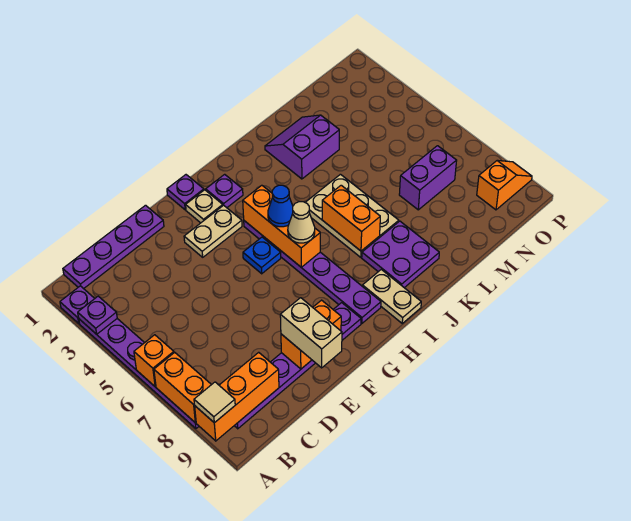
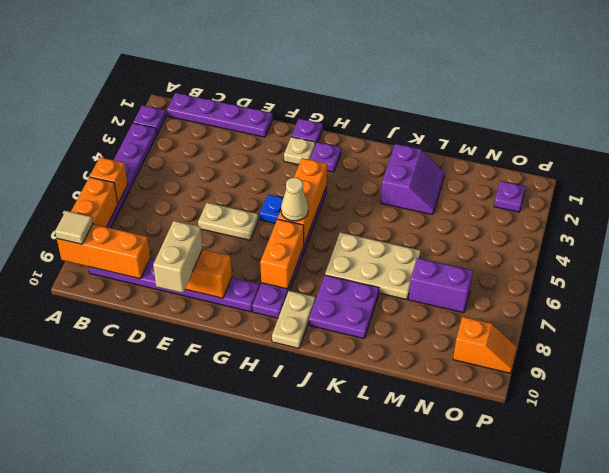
purple 1x1 plate [78,296,117,334] -> purple 1x1 plate moved to [494,181,525,212]
tan 1x2 plate [184,205,242,257] -> tan 1x2 plate moved to [198,203,258,240]
blue 1x1 cone [268,185,293,227] -> none
tan 2x3 plate [305,174,399,257] -> tan 2x3 plate turned to [325,232,421,300]
orange 1x2 brick [322,185,380,251] -> orange 1x2 brick moved to [260,219,304,289]
purple 2x2 slope [265,115,339,179] -> purple 2x2 slope turned to [381,144,445,215]

